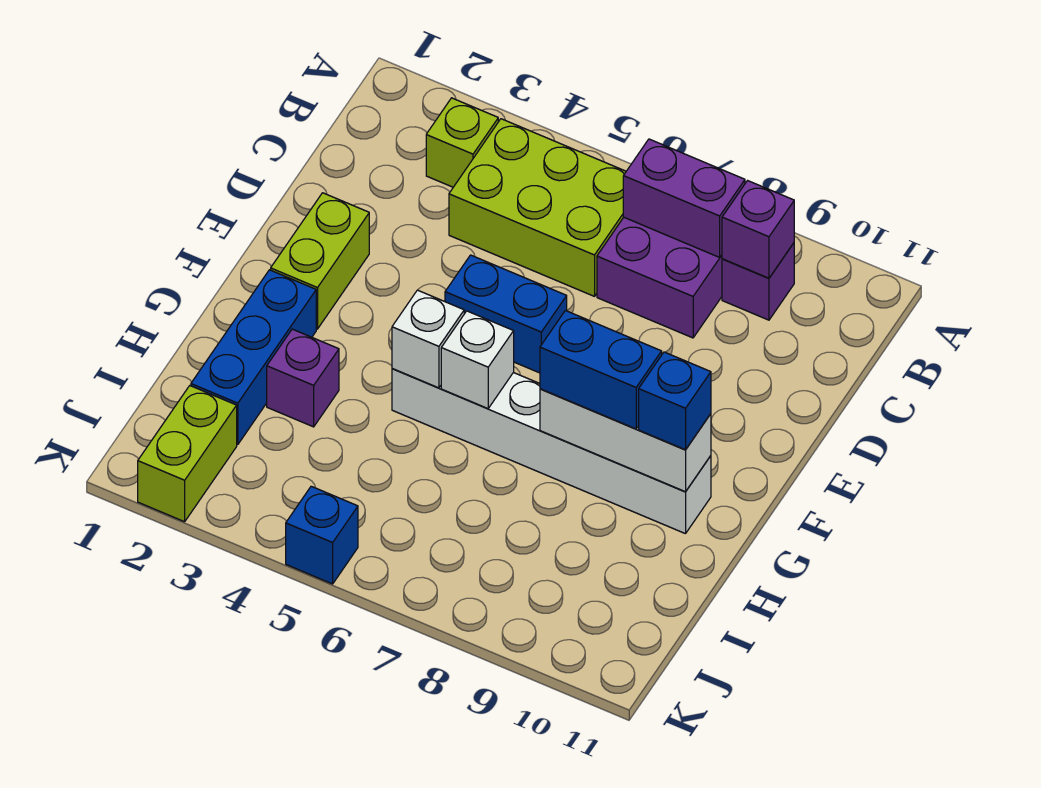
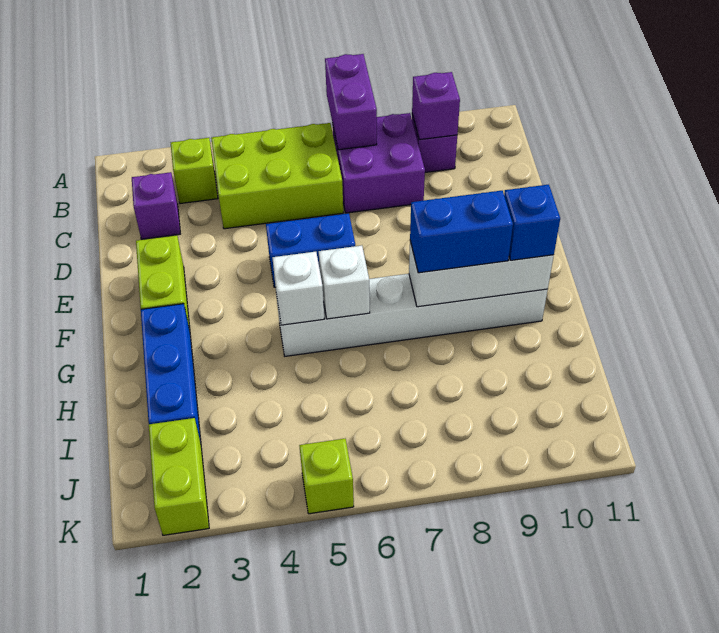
purple 1x2 brick [623,139,745,257] -> purple 1x2 brick turned to [325,54,377,150]
purple 1x1 brick [267,329,339,427] -> purple 1x1 brick moved to [132,172,180,239]
blue 1x1 brick [286,486,358,584] -> lime 1x1 brick [299,439,354,514]

